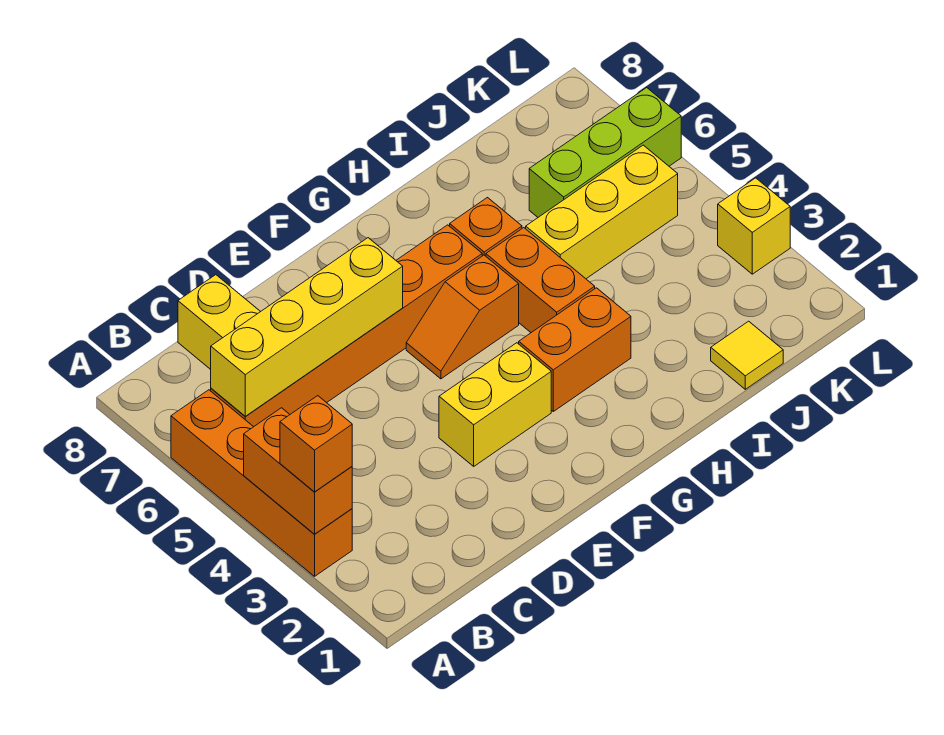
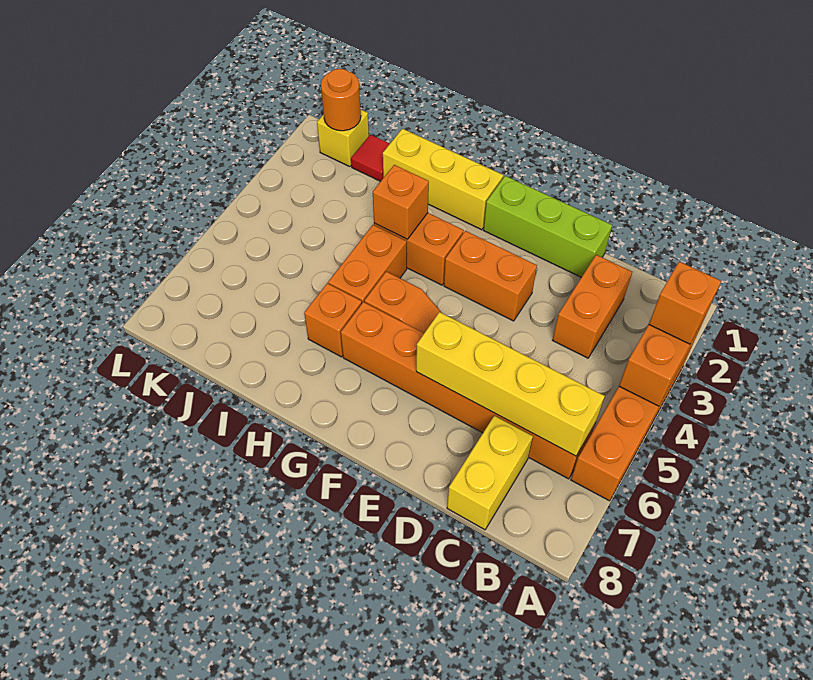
none -> orange 1x2 brick [553,255,632,358]
yellow 1x2 brick [439,343,551,466] -> orange 1x2 brick [444,231,537,321]
none -> orange 1x1 brick [373,165,429,239]
yellow 1x3 brick [526,145,678,279] -> yellow 1x3 brick moved to [383,129,503,230]
yellow 1x1 tile [711,321,783,389] -> red 1x1 tile [351,135,390,181]
lime 1x3 brick [529,88,681,217] -> lime 1x3 brick moved to [484,176,612,277]
none -> orange 1x1 round brick [321,69,361,131]
yellow 1x1 brick [718,178,790,274] -> yellow 1x1 brick moved to [317,110,369,167]

